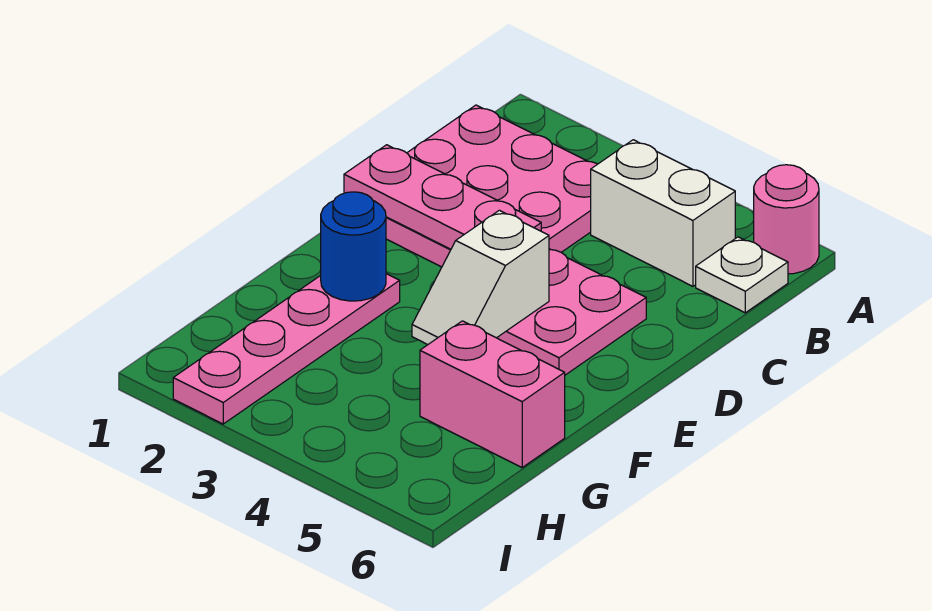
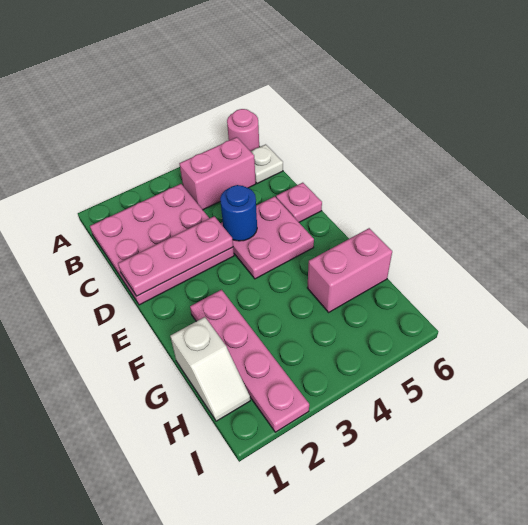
white 1x2 brick [591,140,735,286] -> pink 1x2 brick [179,137,256,210]
none -> pink 1x1 plate [276,183,322,222]
white 1x2 slope [412,210,549,345] -> white 1x2 slope moved to [170,317,250,421]
blue 1x1 round brick [321,192,386,301] -> blue 1x1 round brick moved to [220,185,257,241]

